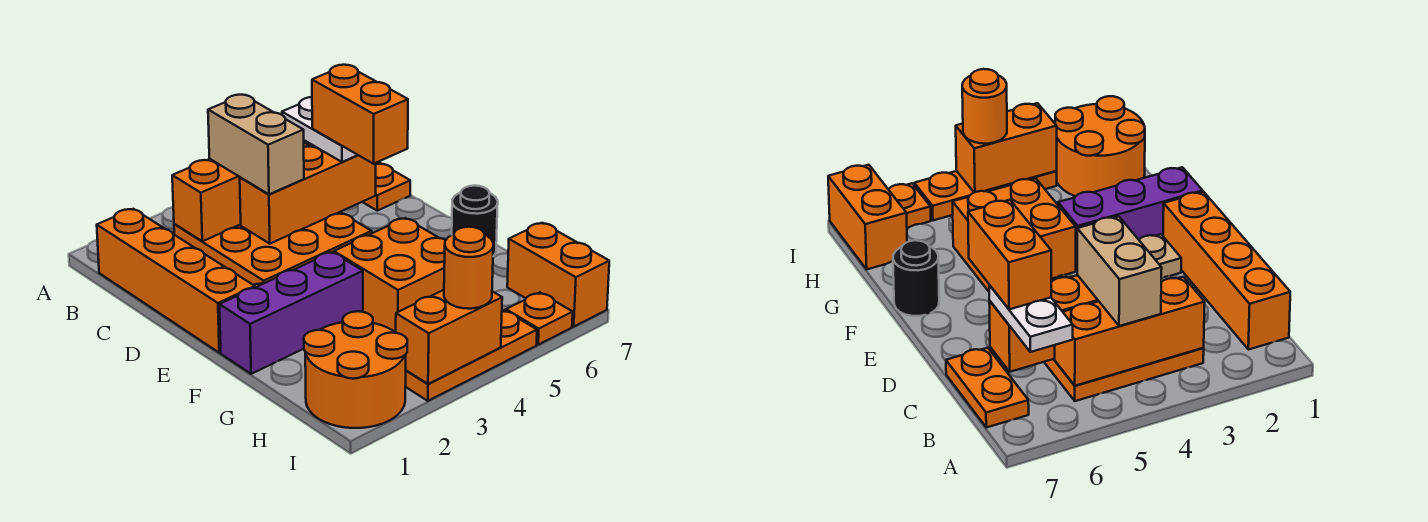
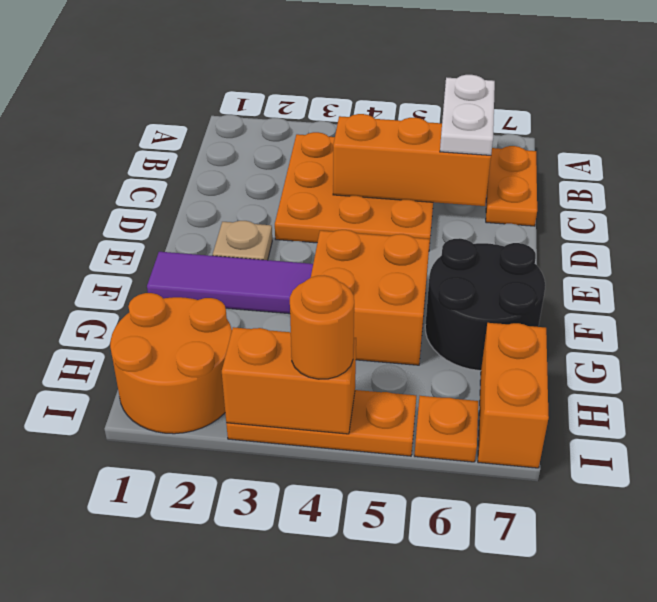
orange 1x4 brick [97,209,255,353] -> none
orange 1x3 brick [172,143,309,241] -> none
tan 1x2 brick [208,95,304,194] -> none
orange 1x2 brick [312,65,408,164] -> none
purple 1x3 brick [219,252,363,374] -> purple 1x3 tile [147,252,313,314]
black 1x1 round brick [452,186,498,256] -> black 2x2 round brick [425,238,545,371]

